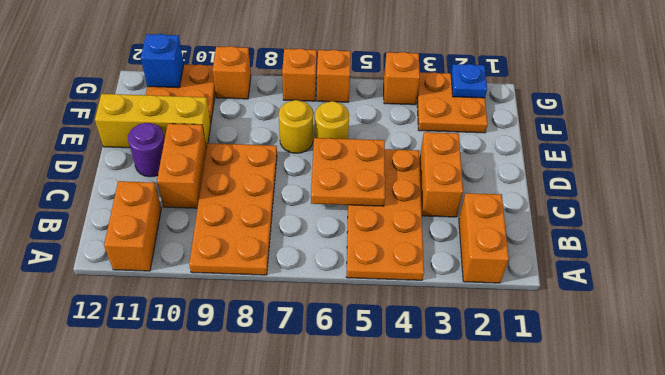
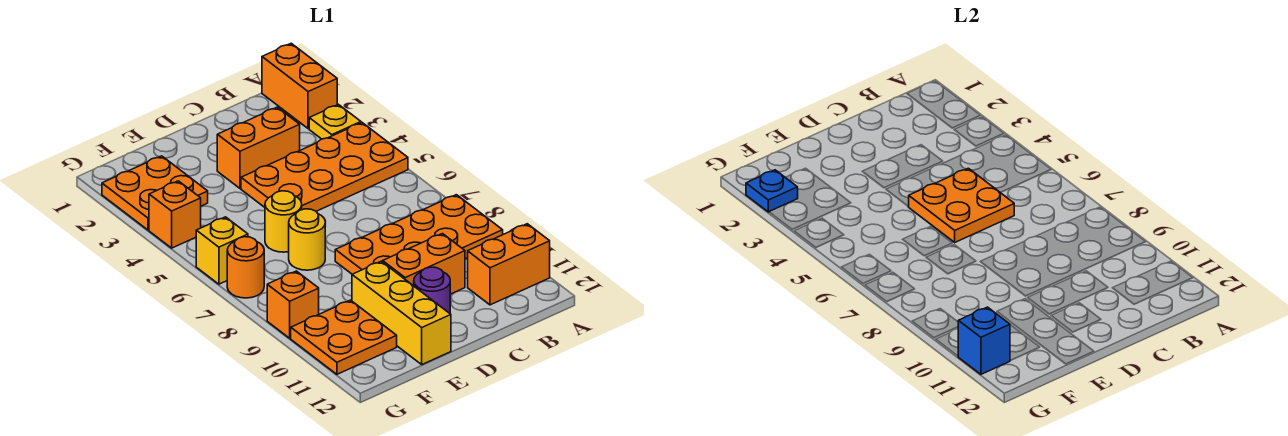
orange 1x2 brick [459,193,509,283] -> orange 1x2 brick turned to [262,43,337,129]
none -> yellow 1x1 plate [309,104,361,139]
orange 1x1 brick [317,50,351,102] -> yellow 1x1 brick [196,217,248,284]
orange 1x1 brick [282,49,317,101] -> orange 1x1 round brick [227,237,264,298]

